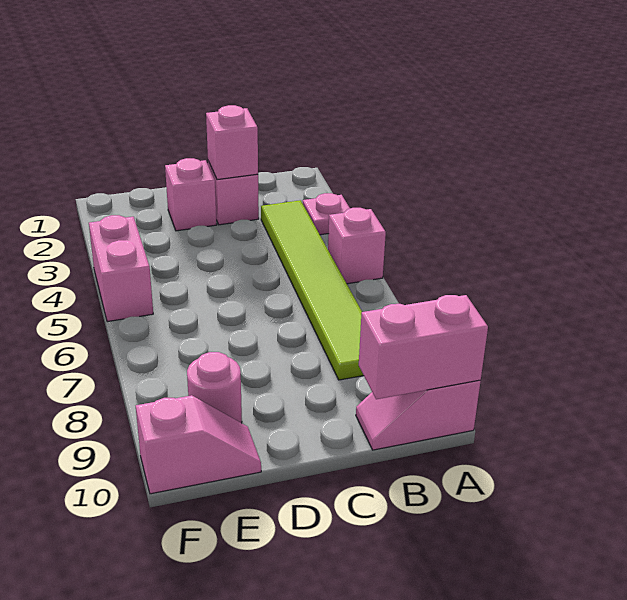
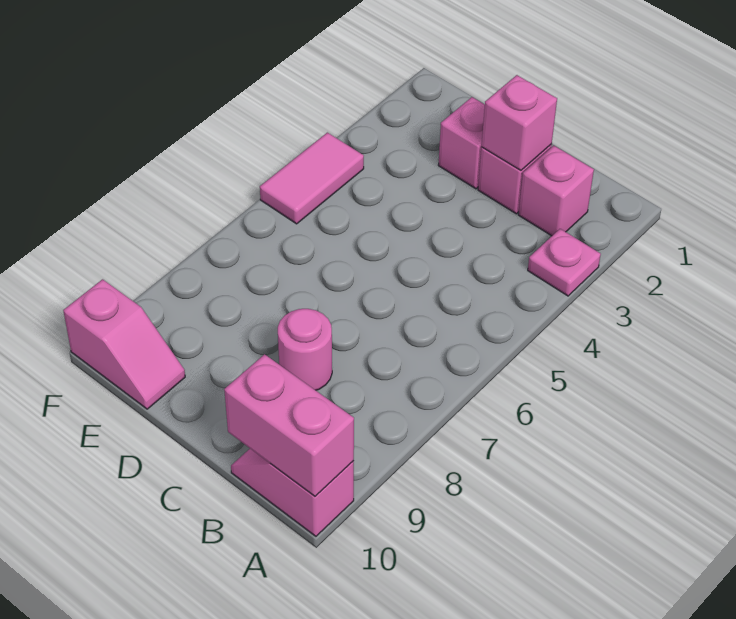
pink 1x1 brick [328,208,386,284] -> pink 1x1 brick moved to [518,145,594,236]
lime 1x6 tile [261,200,364,380] -> none
pink 1x1 round brick [187,352,242,423] -> pink 1x1 round brick moved to [278,309,332,390]
pink 1x2 brick [89,215,153,322] -> pink 1x2 tile [260,133,364,224]

